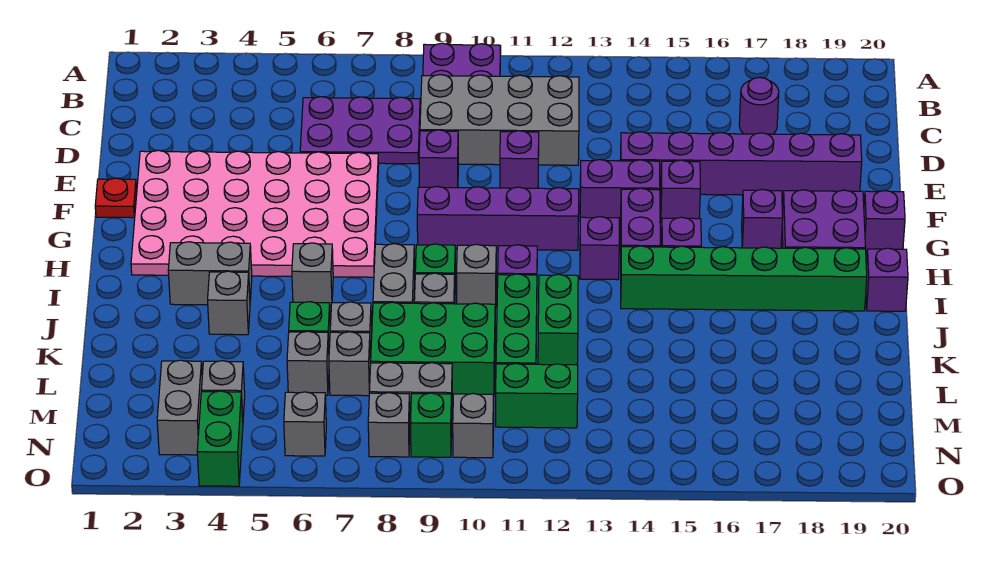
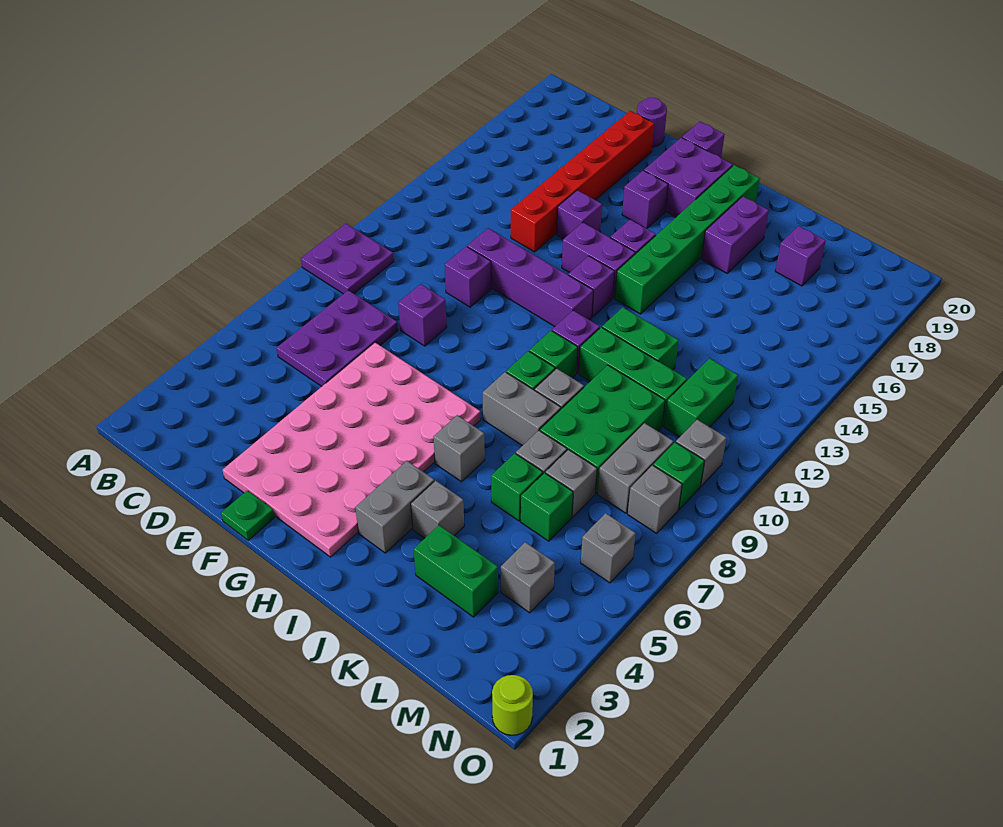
grey 2x4 brick [420,75,579,165] -> none
purple 1x1 round brick [739,77,779,134] -> purple 1x1 round brick moved to [637,98,667,147]
purple 1x6 brick [620,132,862,195] -> red 1x6 brick [511,111,654,252]
red 1x1 plate [95,178,137,218] -> green 1x1 plate [221,490,274,540]
purple 1x2 brick [580,160,660,222] -> purple 1x2 brick moved to [701,196,769,273]
purple 1x4 brick [417,186,579,250] -> purple 1x4 brick turned to [467,228,593,327]
grey 1x1 brick [457,244,496,307] -> green 1x1 brick [529,331,578,378]
purple 1x1 brick [866,248,908,311] -> purple 1x1 brick moved to [775,226,826,286]
grey 1x1 brick [287,331,329,395] -> green 1x1 brick [521,473,573,541]
grey 1x2 brick [157,360,202,455] -> none
green 1x2 brick [197,391,243,486] -> green 1x2 brick moved to [414,525,498,617]
none -> lime 1x1 round brick [492,675,533,735]

